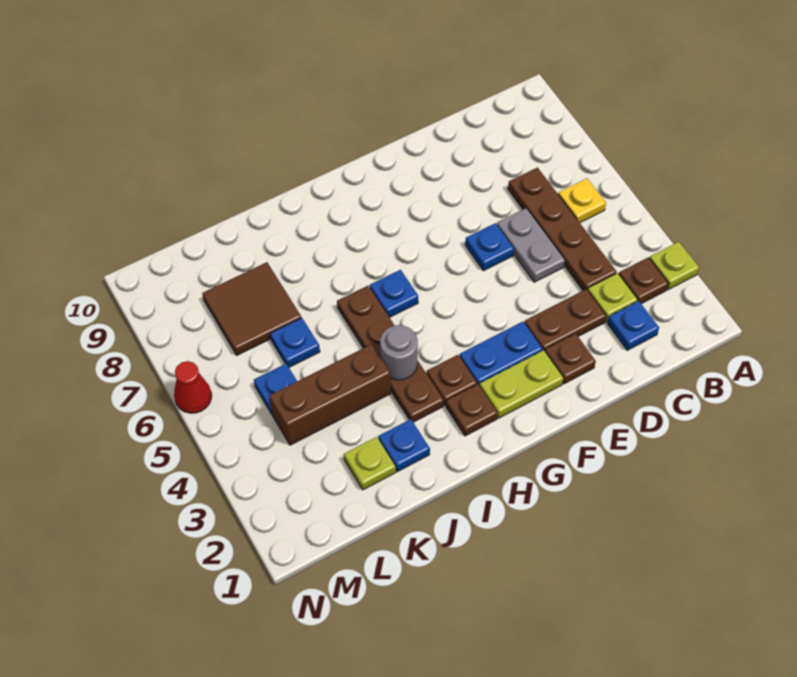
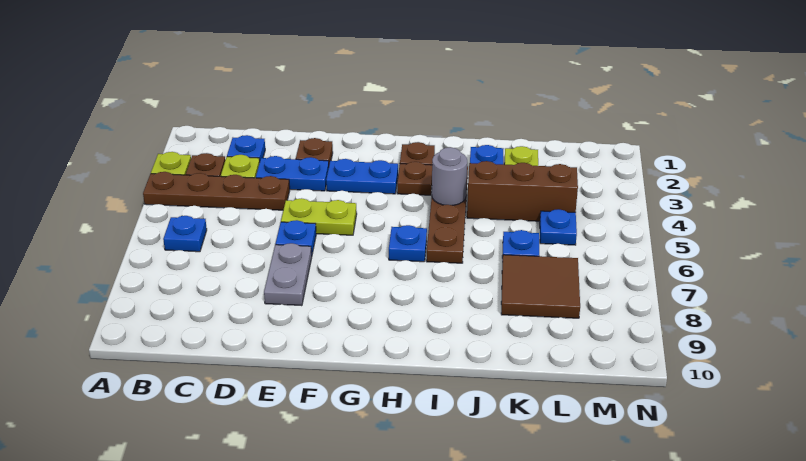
yellow 1x1 plate [558,178,606,223] -> blue 1x1 plate [163,216,207,252]
brown 1x4 plate [508,168,617,290] -> brown 1x4 plate turned to [143,172,290,210]
brown 1x2 plate [524,289,606,351] -> blue 1x2 plate [256,156,329,191]
grey 1x2 plate [497,208,565,282] -> grey 1x2 plate moved to [264,243,312,306]
lime 1x2 plate [480,350,563,418] -> lime 1x2 plate moved to [281,198,357,235]
red 1x1 cone [174,361,212,413] -> none

